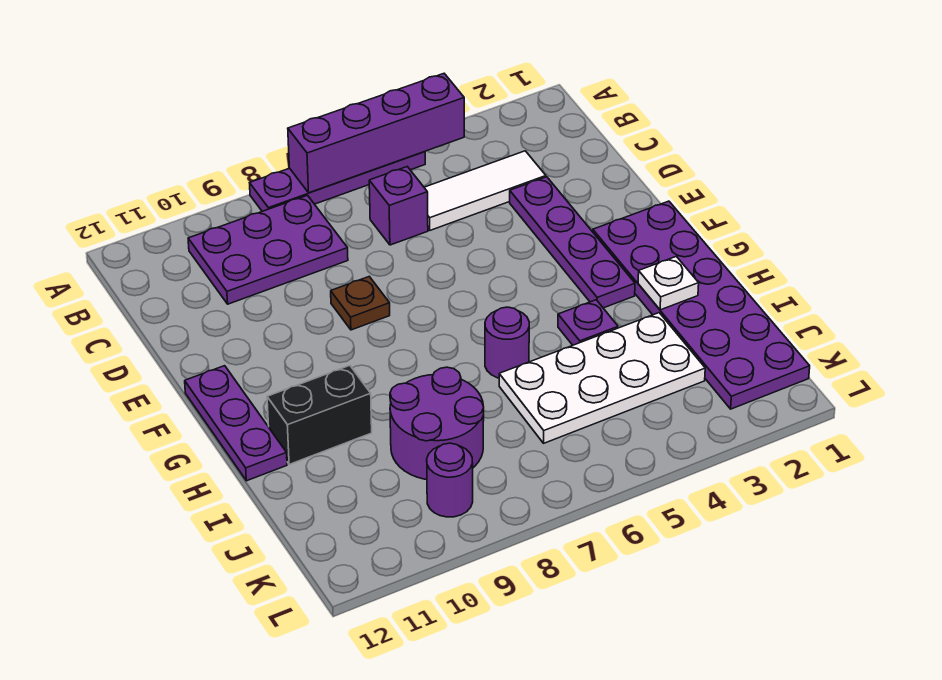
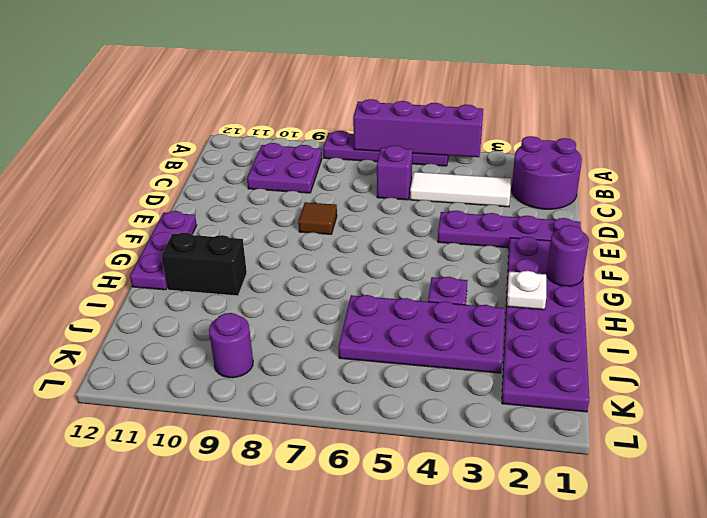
purple 2x3 plate [188,195,348,304] -> purple 2x2 plate [247,143,322,193]
purple 1x4 plate [510,177,635,308] -> purple 1x4 plate turned to [438,211,581,248]
brown 1x1 plate [331,277,390,330] -> brown 1x1 tile [298,202,337,234]
purple 1x1 round brick [485,307,529,378] -> purple 1x1 round brick moved to [547,225,589,286]
white 2x4 plate [499,313,705,443] -> purple 2x4 plate [338,295,505,373]
purple 2x2 round brick [390,367,484,480] -> purple 2x2 round brick moved to [512,136,582,209]

